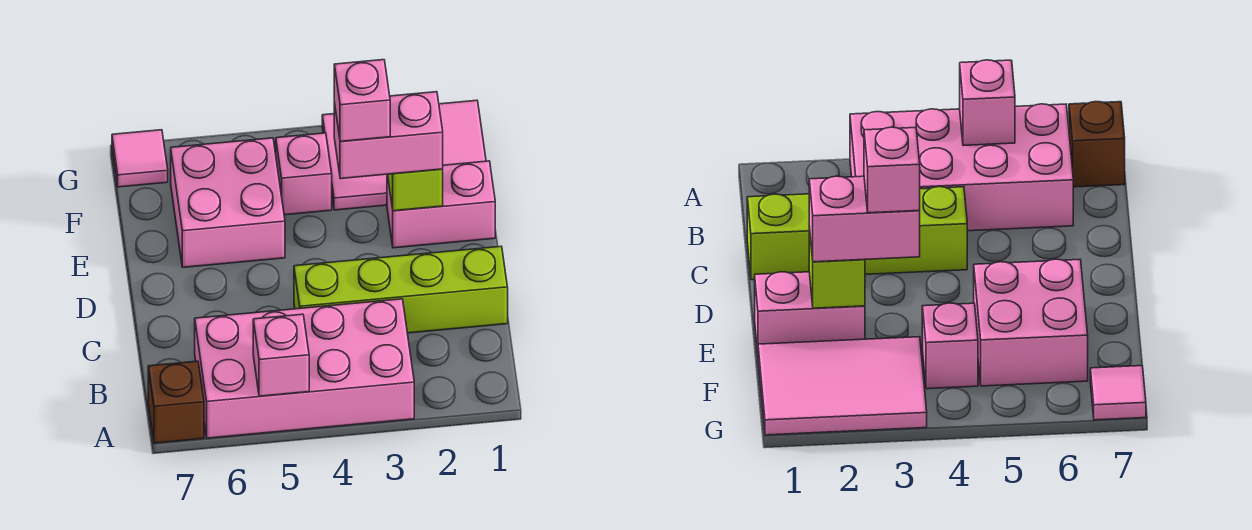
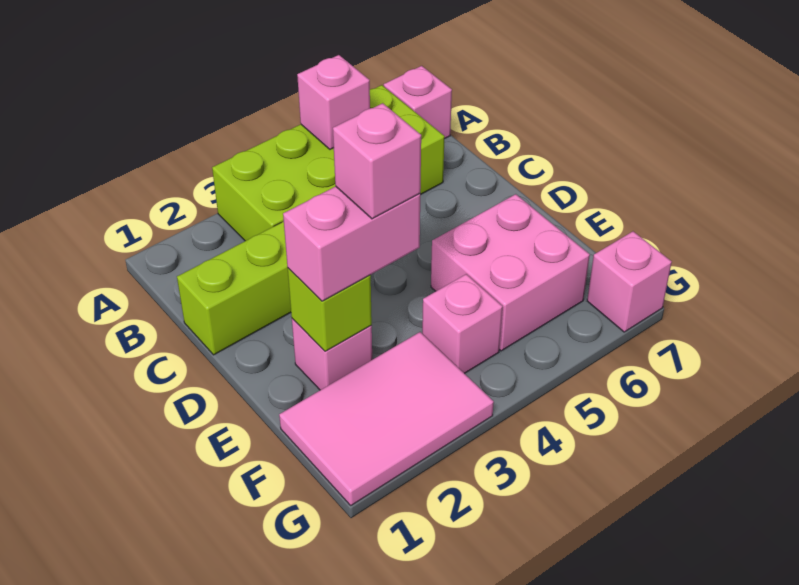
pink 2x4 brick [195,299,414,438] -> lime 2x4 brick [212,85,445,241]
brown 1x1 brick [148,361,204,443] -> pink 1x1 brick [384,66,452,139]
pink 1x2 brick [387,161,495,248] -> pink 1x1 brick [292,319,372,390]
pink 1x1 tile [112,130,168,187] -> pink 1x1 brick [587,231,672,332]

